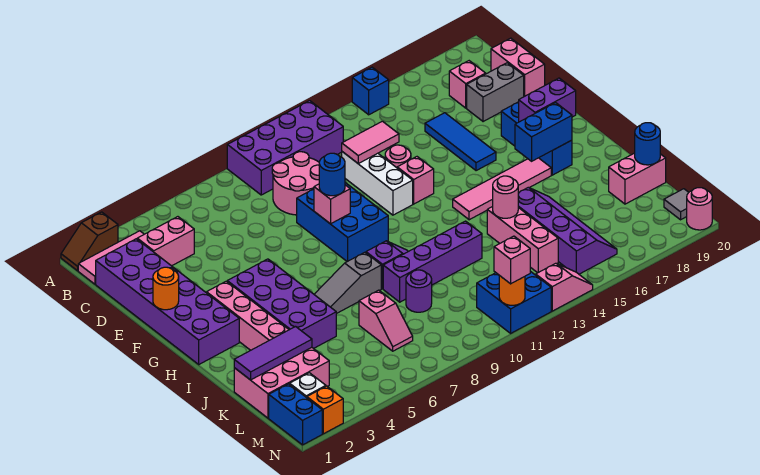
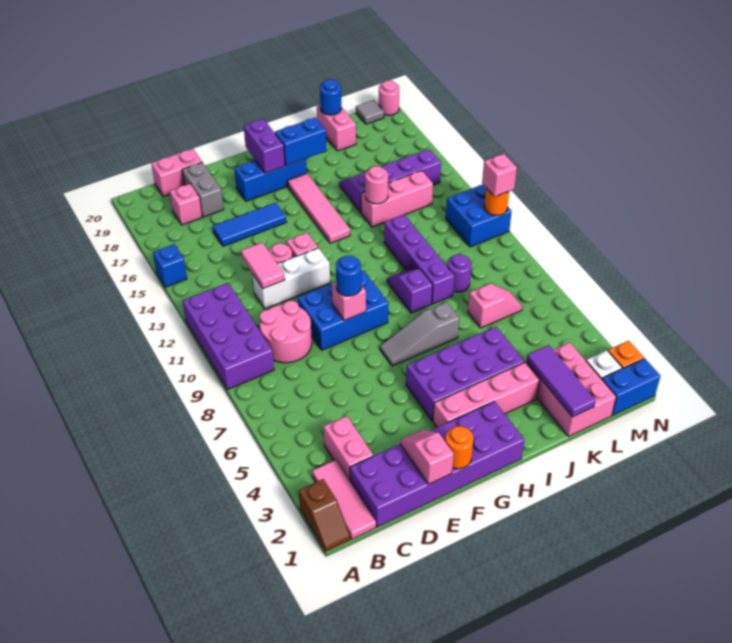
blue 1x2 brick [515,103,572,161] -> blue 1x2 brick turned to [275,117,326,166]
grey 1x3 slope [314,252,381,314] -> grey 1x3 slope turned to [380,302,459,366]
pink 1x2 slope [536,263,593,311] -> pink 1x2 slope moved to [400,430,454,484]

